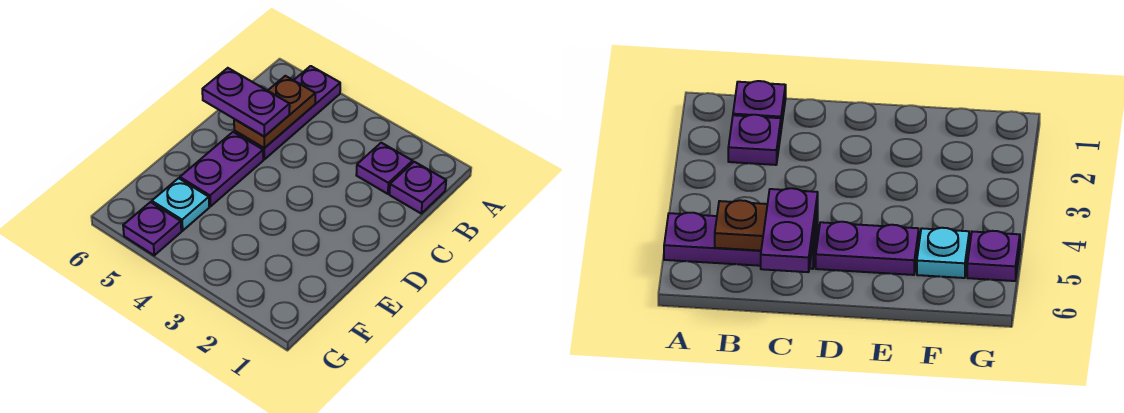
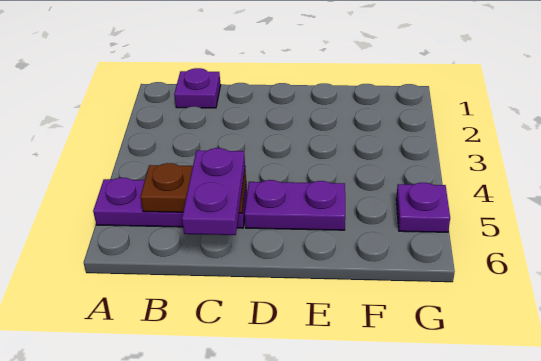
purple 1x1 plate [356,143,413,194] -> none
cyan 1x1 plate [152,178,209,231] -> none

